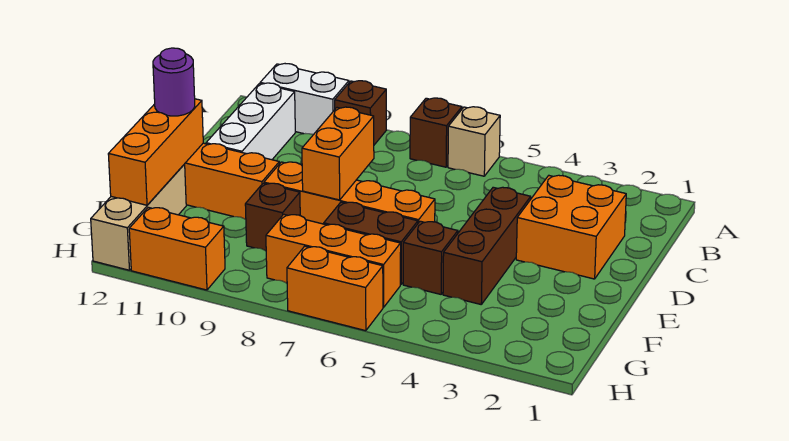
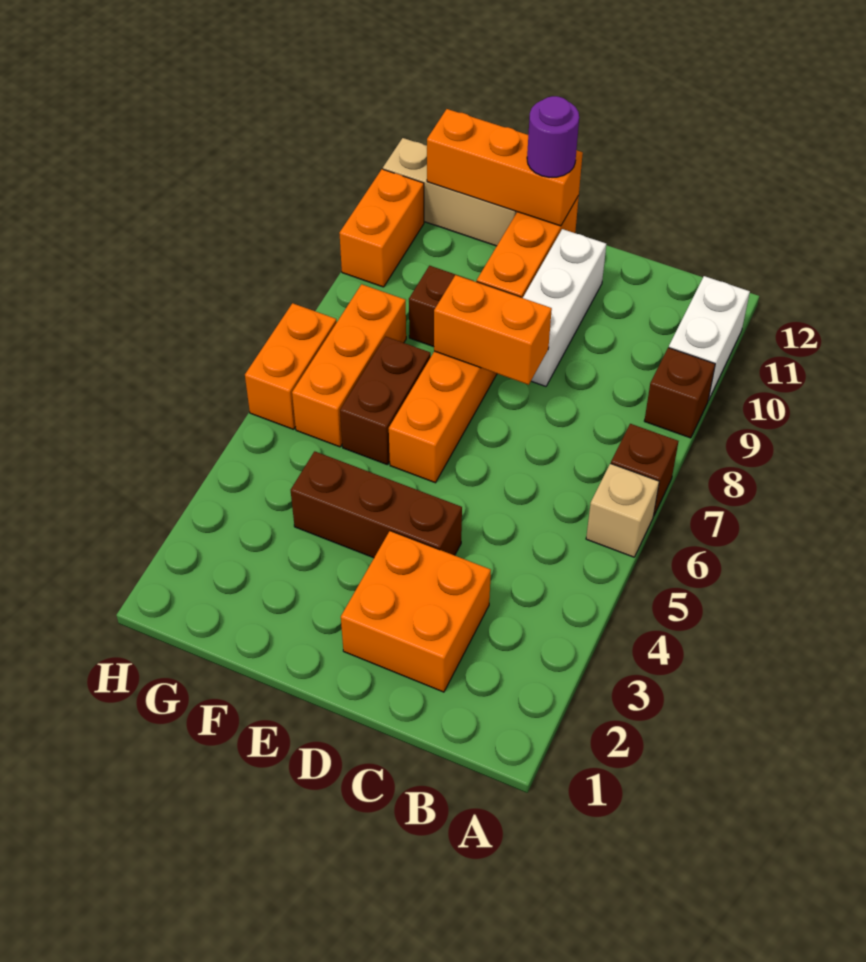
white 1x3 brick [206,83,295,160] -> white 1x3 brick turned to [523,229,606,386]
brown 1x1 brick [403,221,458,294] -> none

